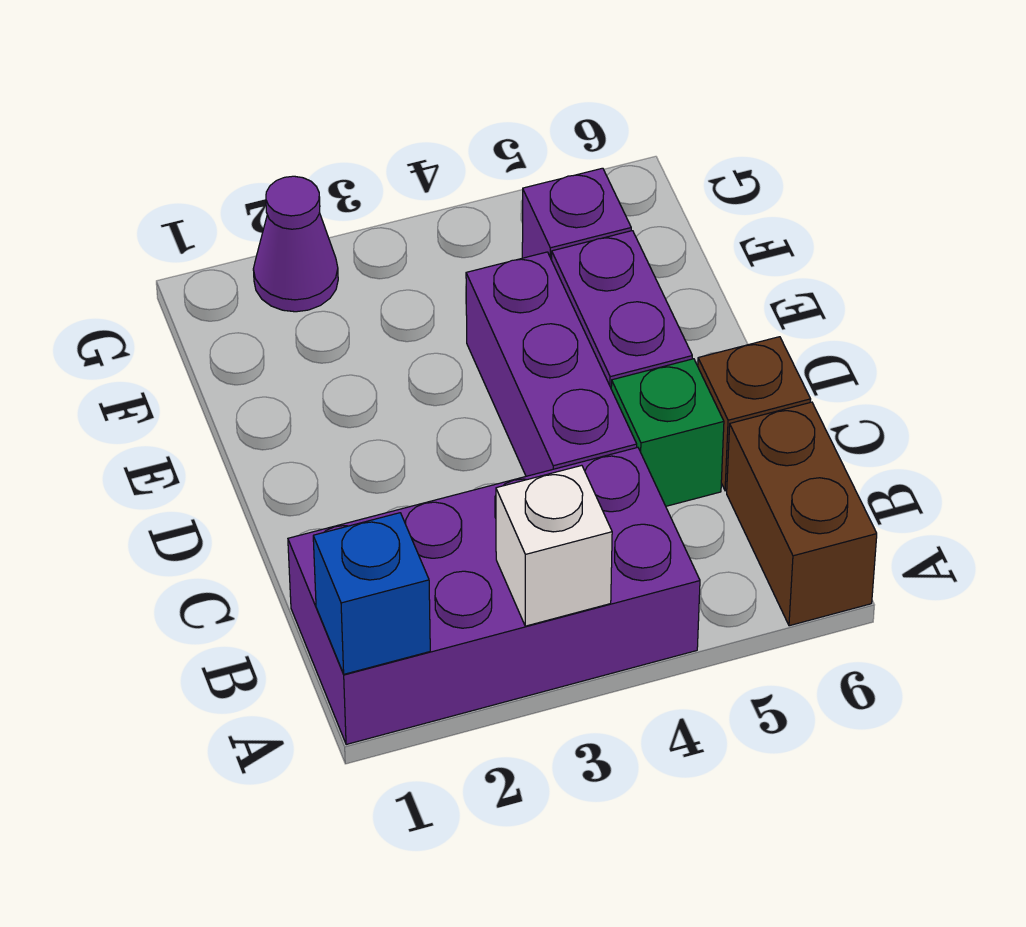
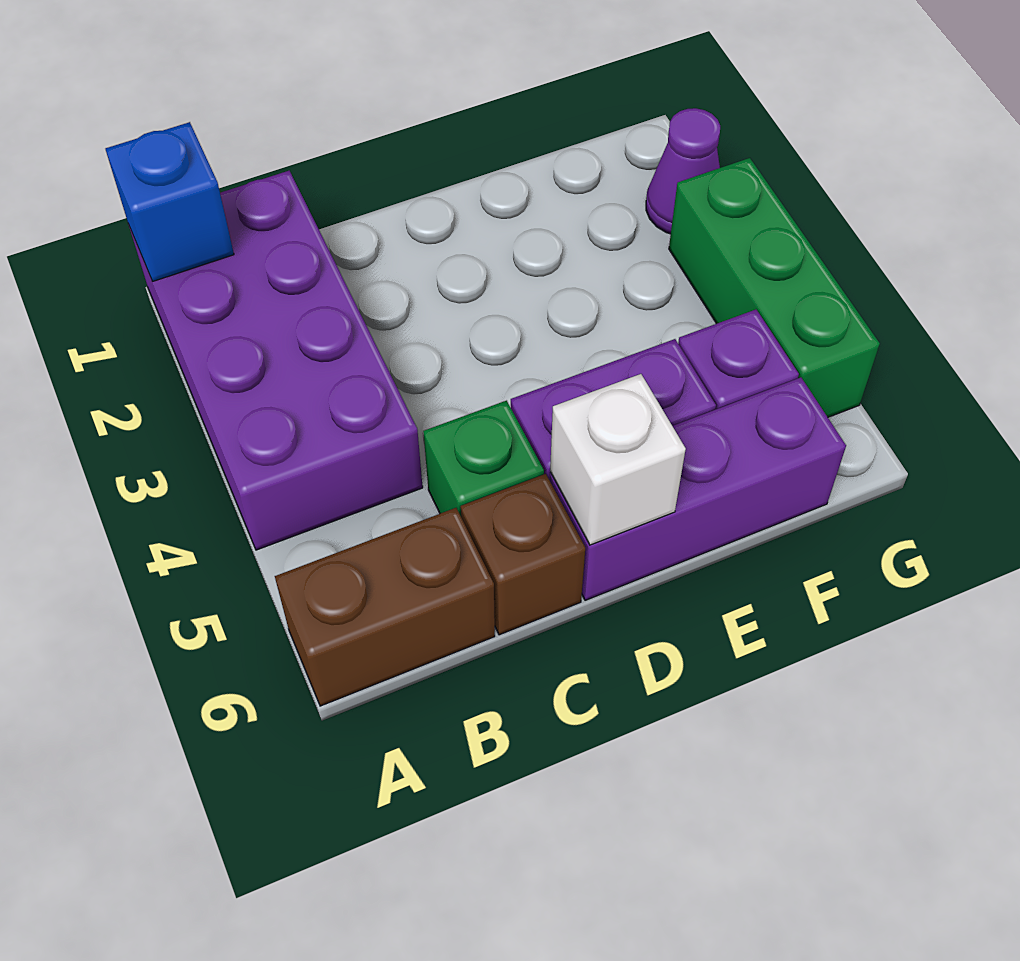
white 1x1 brick [496,465,612,626] -> white 1x1 brick moved to [550,374,686,545]
purple 1x3 brick [466,252,637,476] -> purple 1x3 brick moved to [550,377,846,600]
none -> green 1x3 brick [669,158,880,417]

